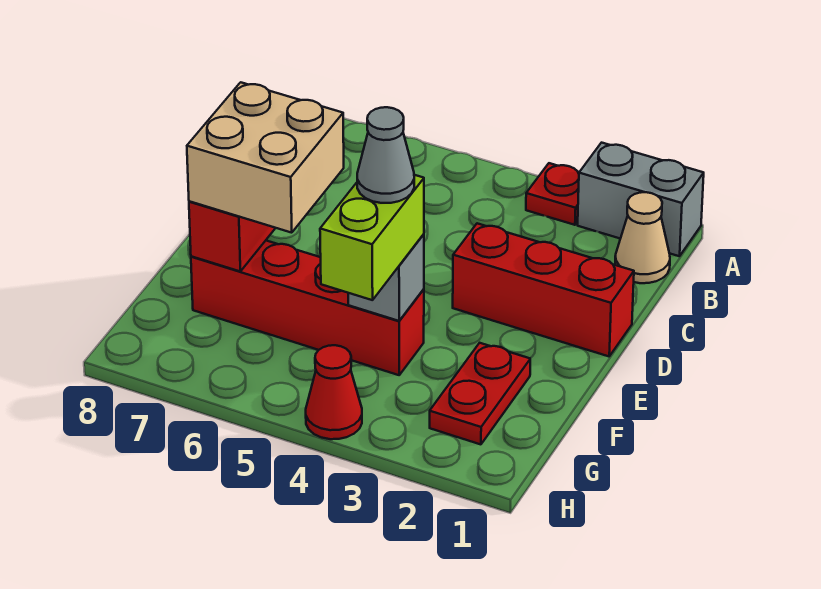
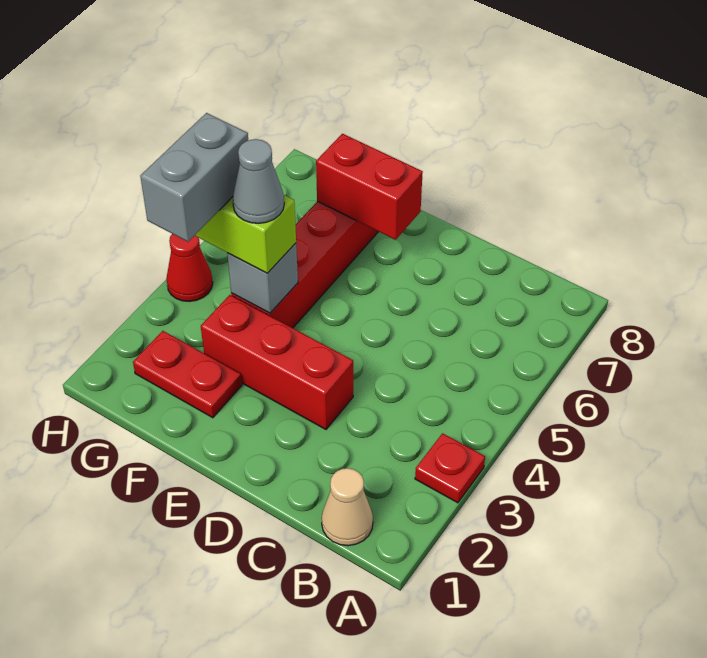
grey 1x2 brick [578,143,704,256] -> grey 1x2 brick moved to [140,113,248,242]
red 1x3 brick [453,223,634,356] -> red 1x3 brick turned to [201,295,353,429]
tan 2x2 brick [187,82,344,233] -> none

